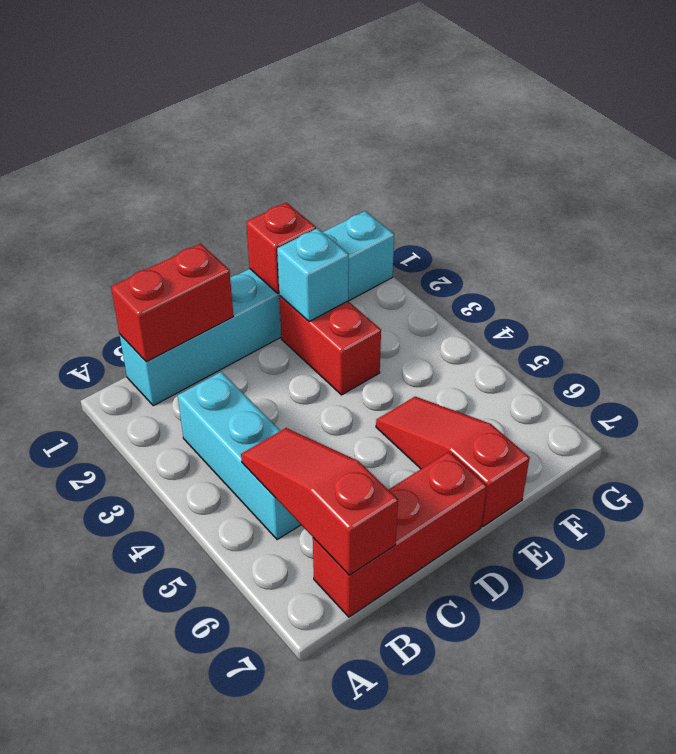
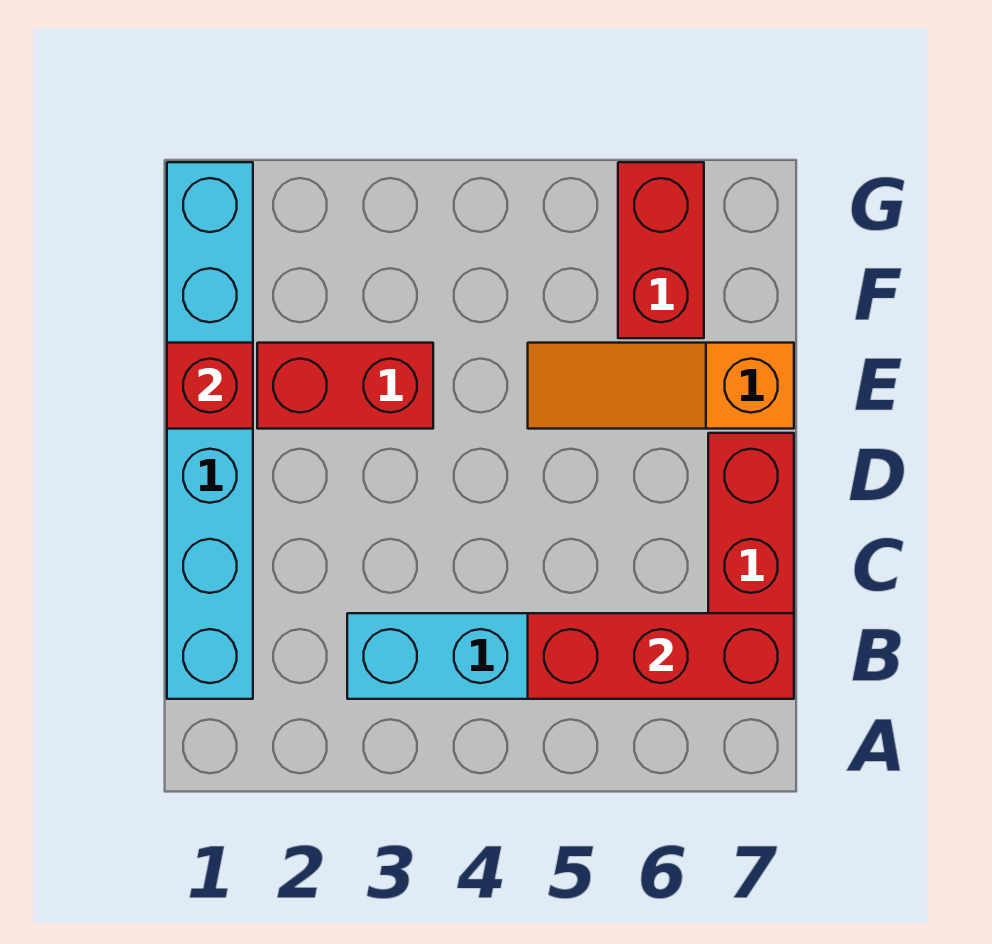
red 1x2 brick [111,244,233,362] -> red 1x2 brick moved to [618,162,704,338]
red 1x3 slope [241,428,398,575] -> red 1x3 brick [528,613,794,699]
cyan 1x1 brick [277,228,349,322] -> none
red 1x3 slope [376,397,530,526] -> orange 1x3 slope [528,343,794,429]

